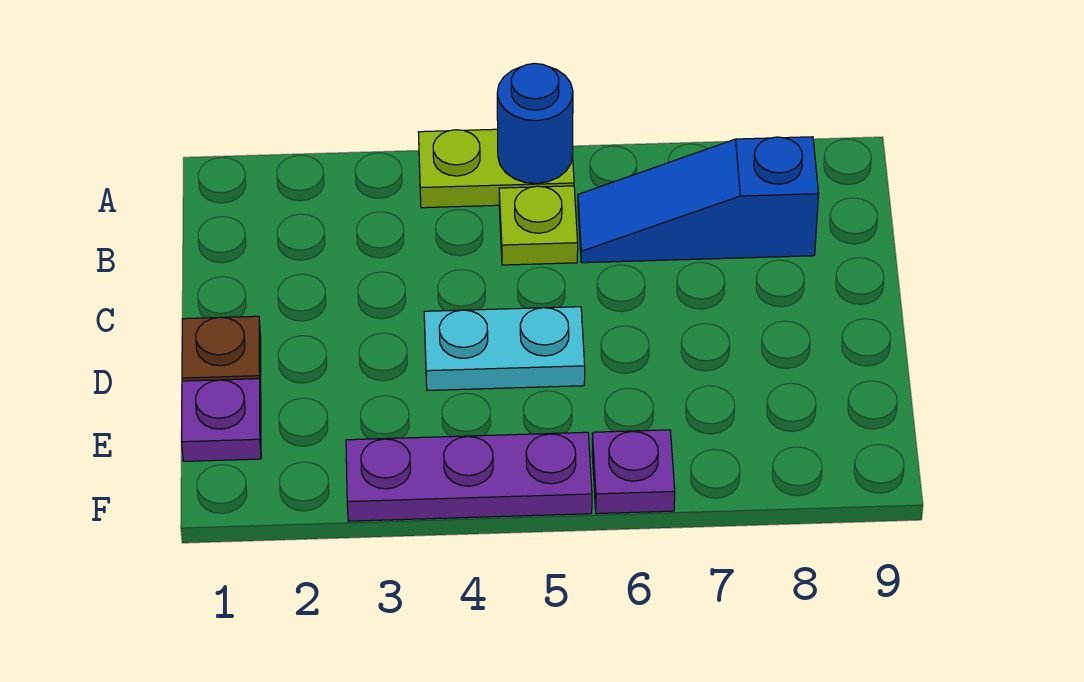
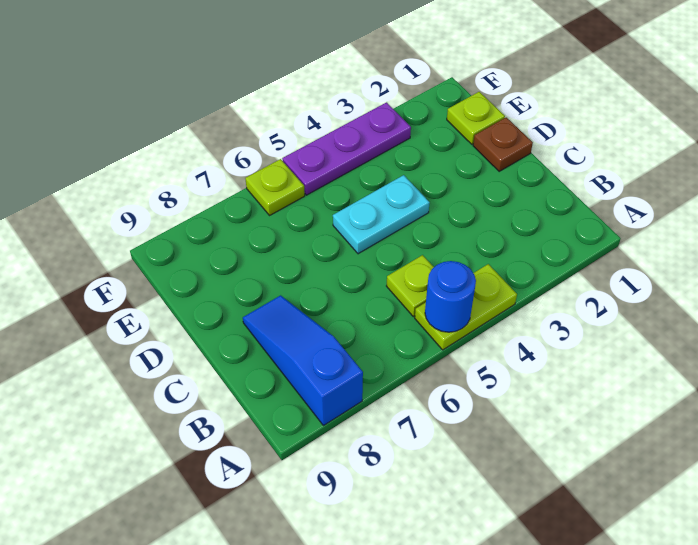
blue 1x3 slope [578,137,819,263] -> blue 1x3 slope turned to [243,295,363,426]
purple 1x1 plate [182,379,261,461] -> lime 1x1 plate [447,92,505,144]
purple 1x1 plate [592,430,675,514] -> lime 1x1 plate [245,159,305,215]

